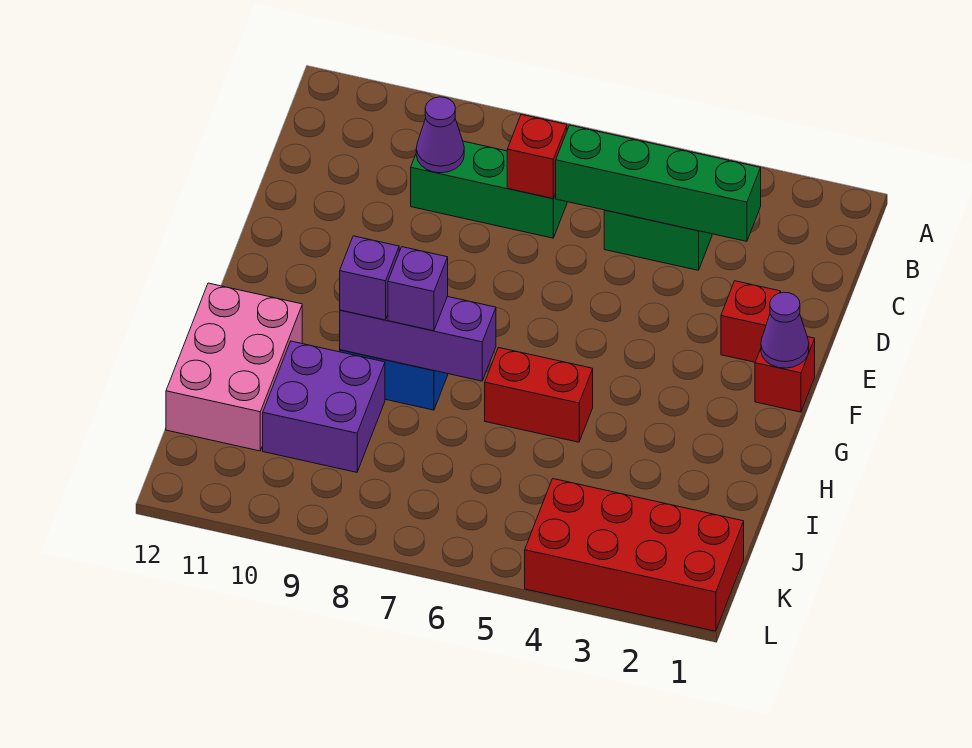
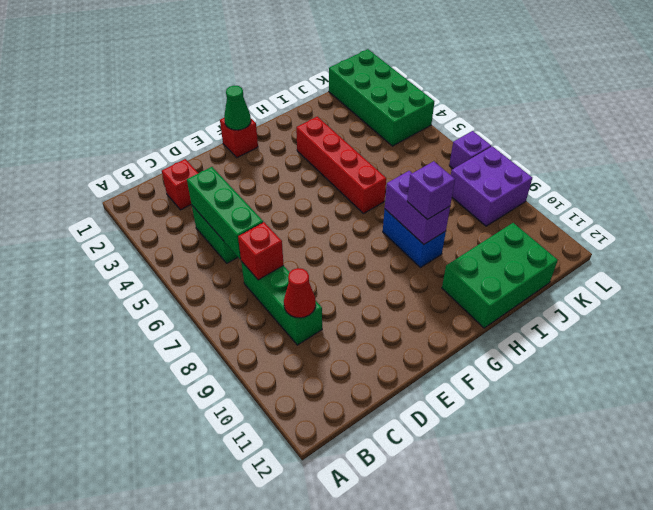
green 1x4 brick [556,125,761,241] -> green 1x3 brick [187,167,263,260]
purple 1x1 cone [416,97,464,173] -> red 1x1 cone [284,268,316,318]
red 1x1 brick [721,281,781,362] -> red 1x1 brick moved to [162,159,198,210]
purple 1x1 cone [761,292,809,368] -> green 1x1 cone [224,86,251,130]
red 1x2 brick [485,348,593,442] -> red 1x4 brick [296,117,386,214]
purple 1x3 brick [340,297,496,381] -> purple 1x2 brick [385,171,450,244]
purple 1x1 brick [388,247,448,331] -> purple 1x1 brick moved to [449,131,491,169]
pink 2x3 brick [166,283,302,451] -> green 2x3 brick [442,223,558,328]
purple 2x2 brick [263,341,385,472] -> purple 2x2 brick moved to [451,146,532,226]
red 2x4 brick [525,479,744,631] -> green 2x4 brick [329,49,435,146]

